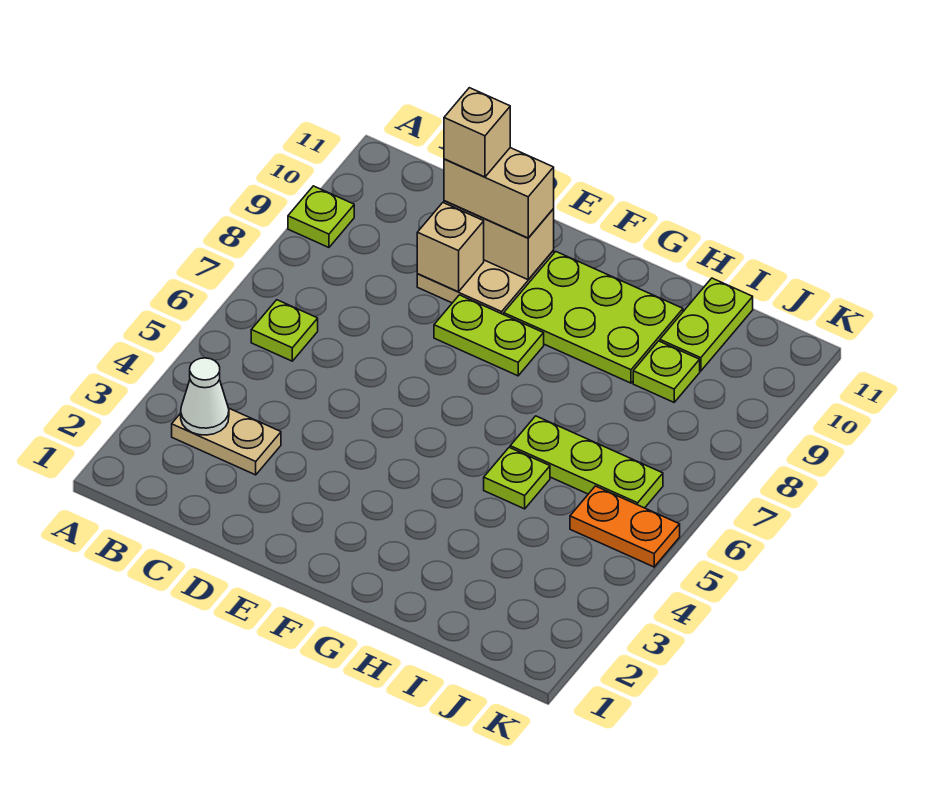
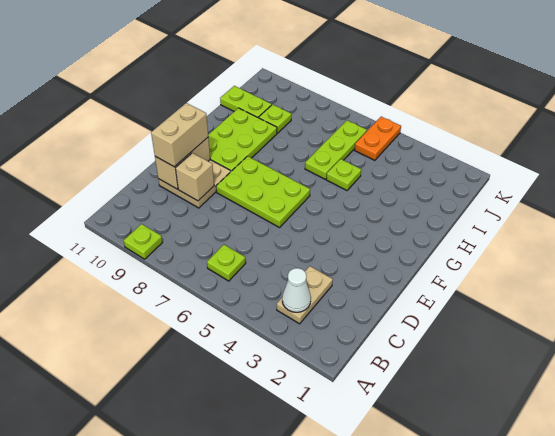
tan 1x1 brick [444,88,510,177] -> none
lime 1x2 plate [434,295,544,376] -> lime 2x3 plate [216,156,310,228]

